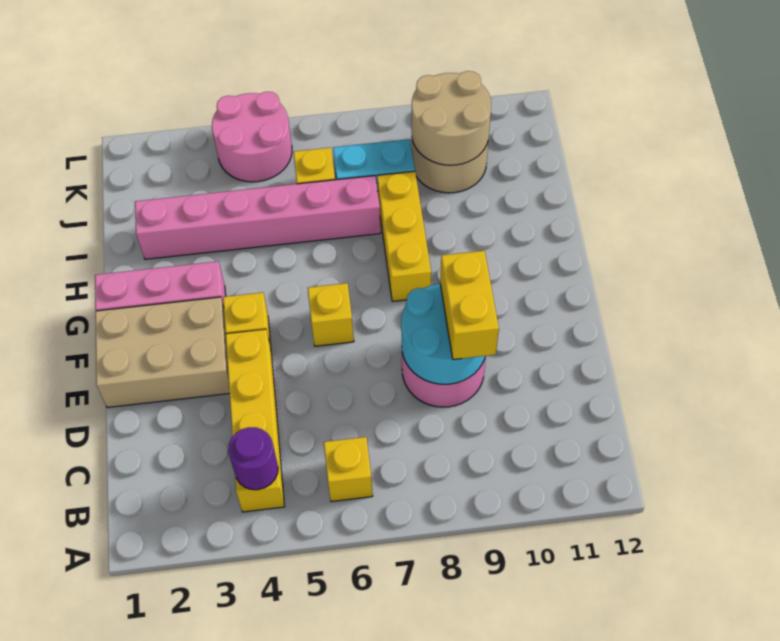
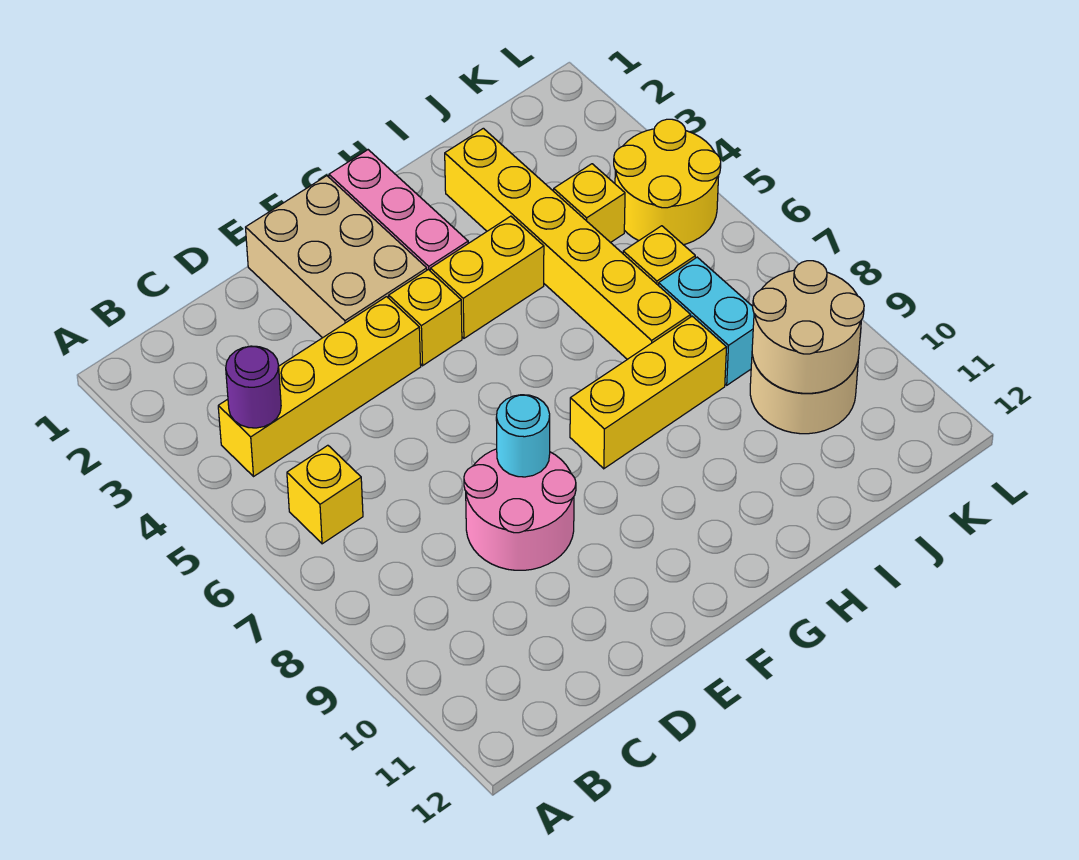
cyan 2x2 round brick [401,284,485,384] -> cyan 1x1 round brick [496,395,550,477]
yellow 1x2 brick [440,251,499,360] -> yellow 1x2 brick moved to [430,216,544,338]
yellow 1x1 brick [308,283,354,346] -> yellow 1x1 brick moved to [554,164,625,243]
pink 1x6 brick [135,176,381,259] -> yellow 1x6 brick [445,128,691,359]
pink 2x2 round brick [212,92,292,182] -> yellow 2x2 round brick [614,119,721,245]

